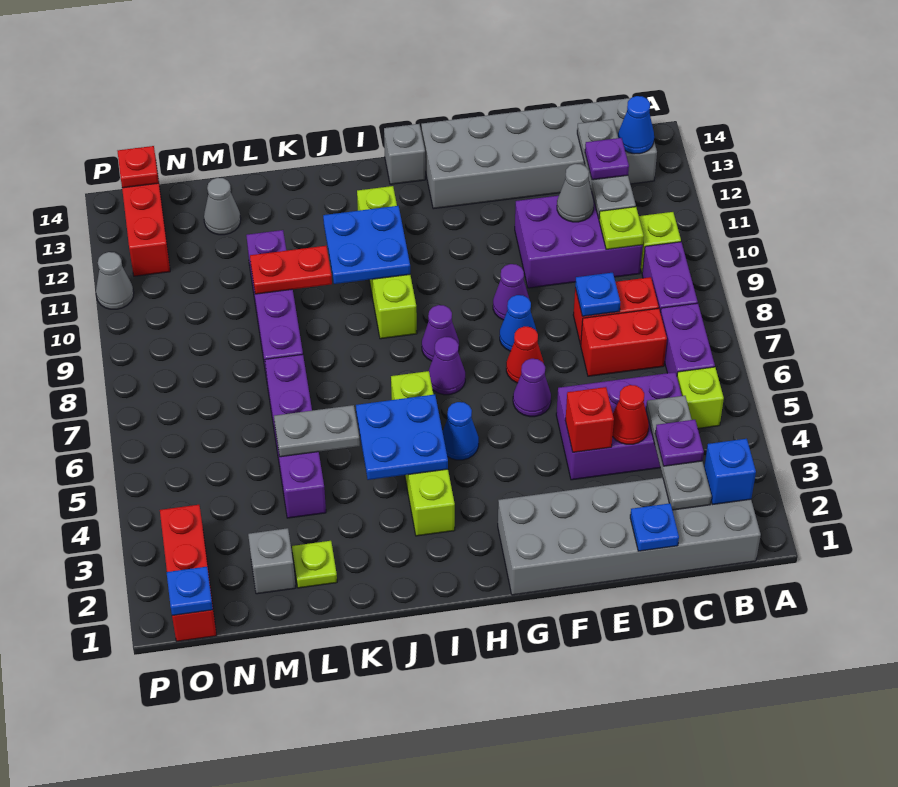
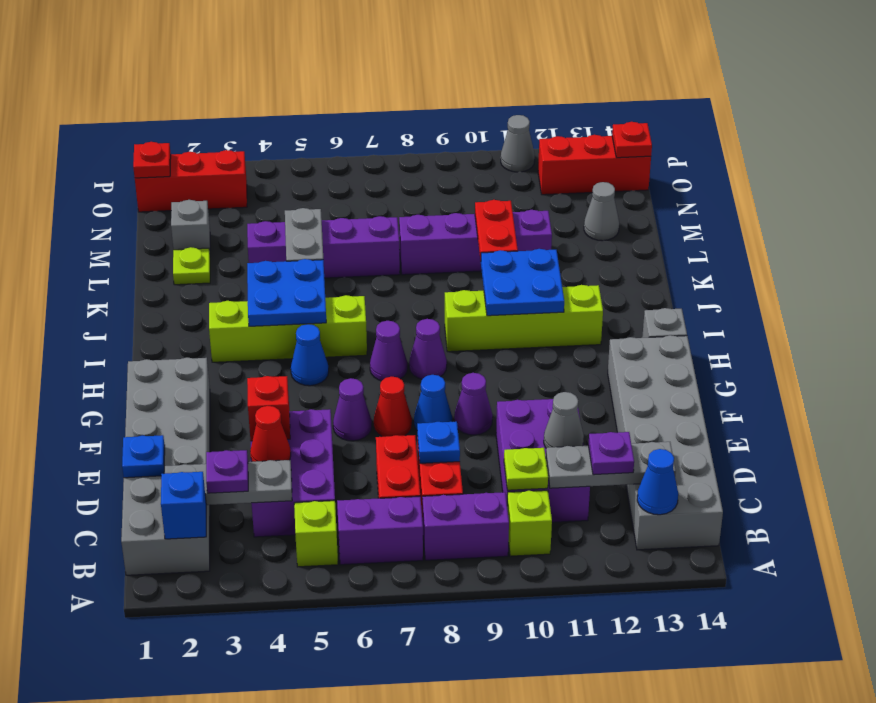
blue 1x1 plate [167,567,213,616] -> red 1x1 plate [133,142,171,178]

